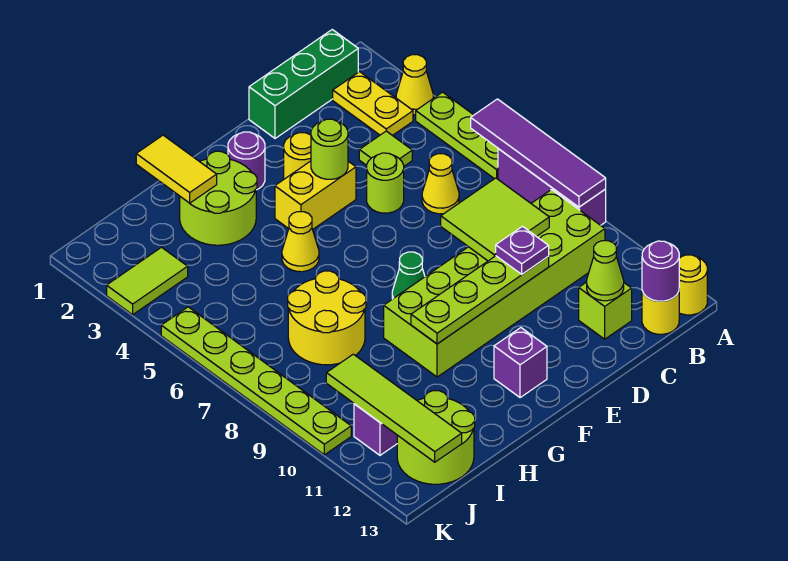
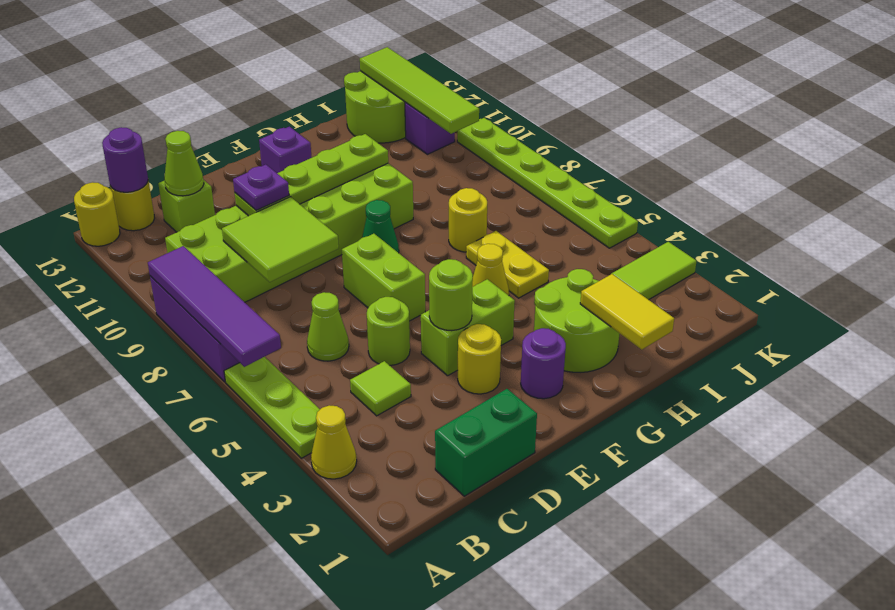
green 1x3 brick [249,30,358,138] -> green 1x2 brick [435,389,537,496]
yellow 1x2 plate [333,72,413,136] -> yellow 1x2 plate moved to [466,231,549,298]
yellow 1x1 cone [422,154,459,214] -> lime 1x1 cone [307,292,349,361]
yellow 1x2 brick [275,161,356,229] -> lime 1x2 brick [421,279,515,376]
none -> lime 1x2 brick [342,234,425,321]
yellow 2x2 round brick [288,271,366,365] -> yellow 1x1 round brick [449,188,487,252]

